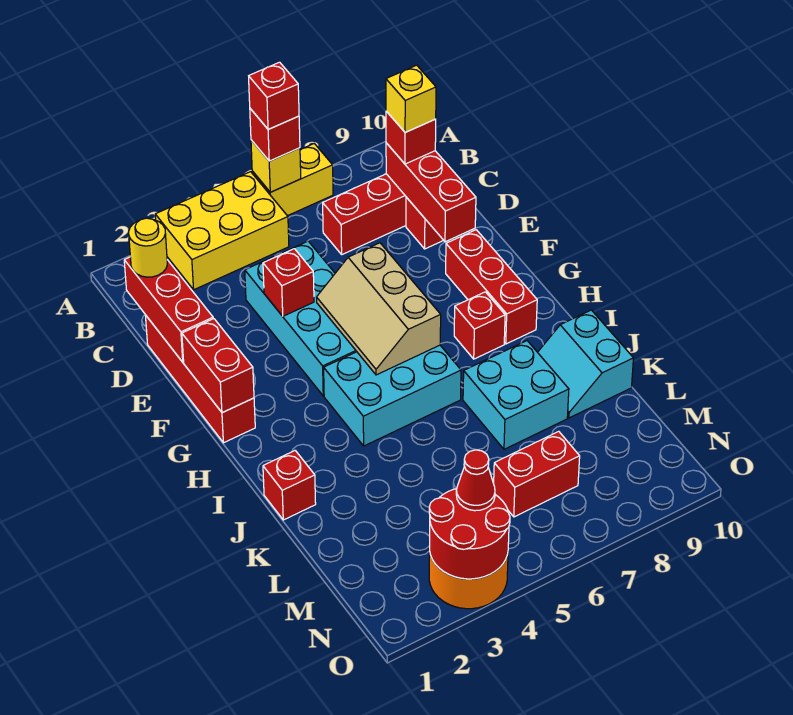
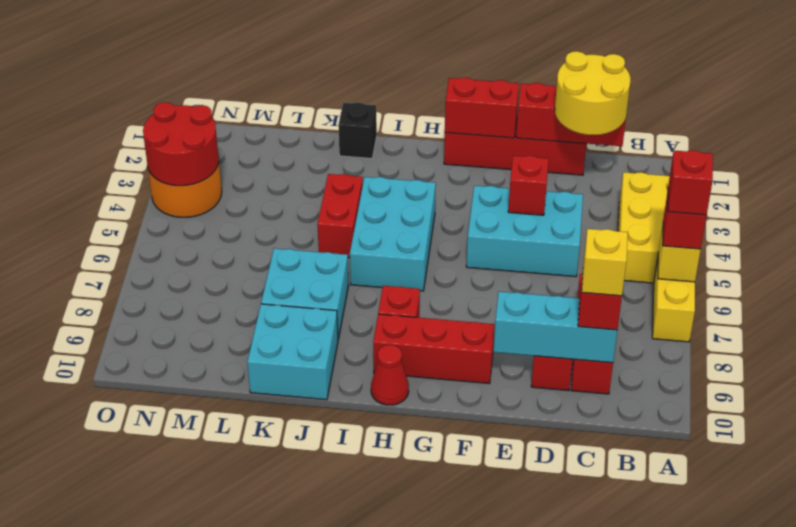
yellow 1x1 round brick [129,218,167,277] -> yellow 2x2 round brick [555,51,631,135]
red 1x3 brick [386,143,476,242] -> cyan 1x3 brick [494,292,617,363]
cyan 2x4 brick [245,241,357,396] -> cyan 2x3 brick [466,186,583,277]
tan 2x3 slope [317,243,441,375] -> none
red 1x1 brick [263,451,316,520] -> black 1x1 brick [338,102,377,159]
cyan 2x2 slope [538,310,633,418] -> cyan 2x2 brick [247,304,338,400]
red 1x2 brick [494,431,580,517] -> red 1x2 brick moved to [317,174,363,258]
red 1x1 cone [456,450,495,511] -> red 1x1 cone moved to [371,345,409,405]

